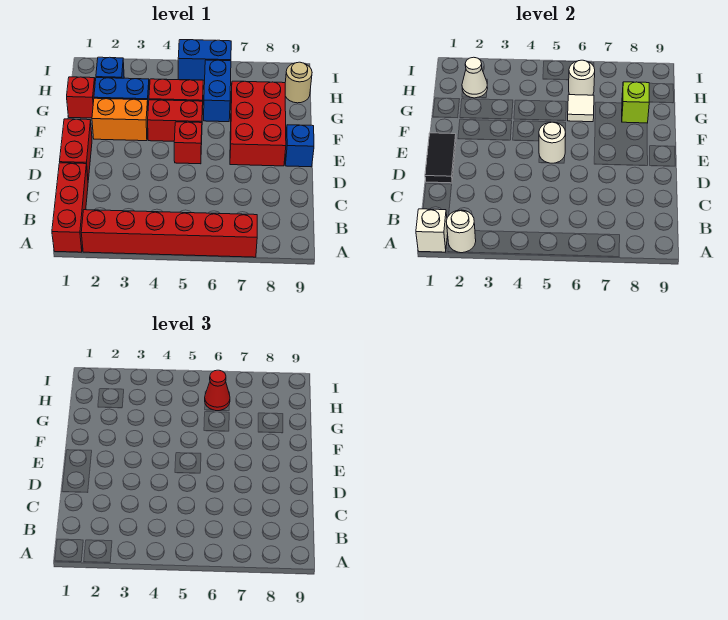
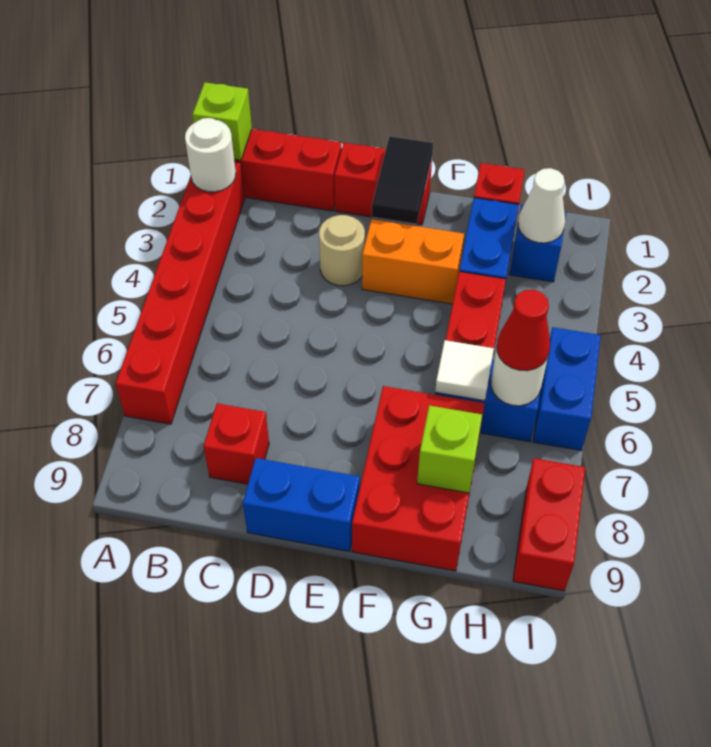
white 1x1 brick [416,209,448,252] -> lime 1x1 brick [192,82,252,160]
black 1x2 tile [425,133,456,183] -> black 1x2 tile turned to [372,136,433,224]
red 1x1 brick [174,122,202,164] -> red 1x1 brick moved to [203,403,269,484]
white 1x1 round brick [539,122,566,163] -> none
red 2x3 brick [230,81,286,166] -> red 2x3 brick turned to [352,386,485,571]
blue 1x1 brick [285,125,314,167] -> blue 1x2 brick [243,458,360,551]
orange 1x2 brick [92,98,148,141] -> orange 1x2 brick turned to [362,219,464,304]
red 1x2 brick [148,100,203,141] -> red 1x2 brick moved to [513,458,585,591]
tan 1x1 round brick [285,62,312,103] -> tan 1x1 round brick moved to [319,215,365,286]

